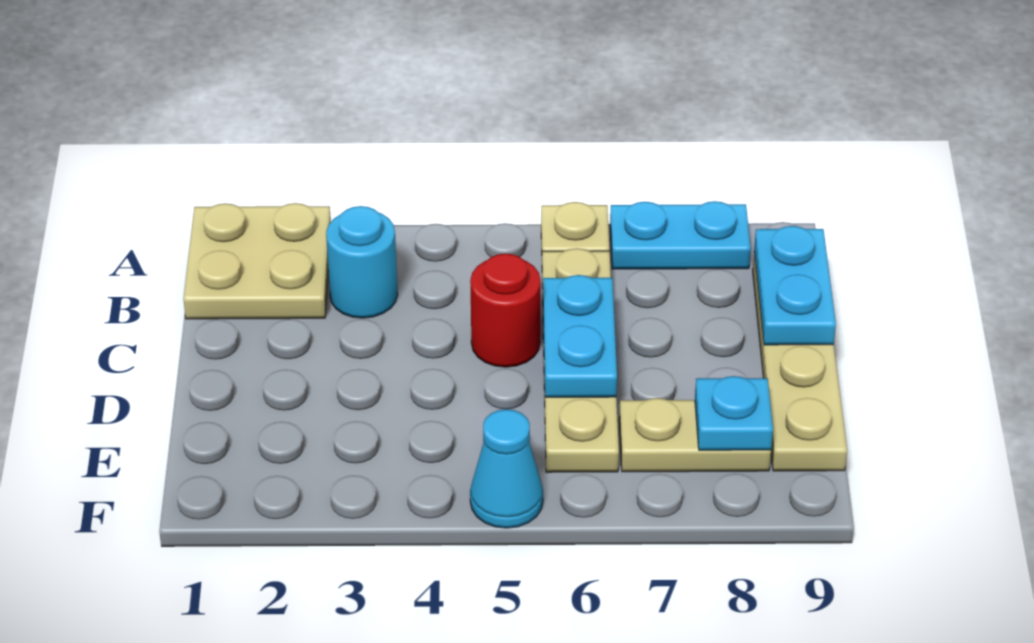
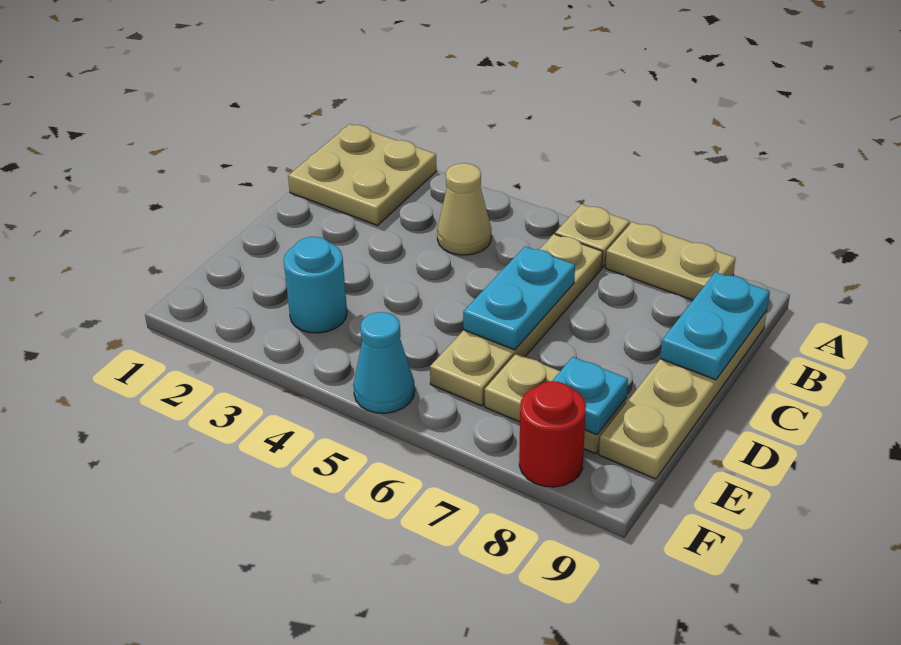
cyan 1x2 plate [610,201,751,269] -> tan 1x2 plate [606,222,736,300]
cyan 1x1 round brick [326,206,398,318] -> cyan 1x1 round brick moved to [284,237,347,333]
none -> tan 1x1 cone [437,163,491,255]
red 1x1 round brick [470,254,541,367] -> red 1x1 round brick moved to [519,381,586,487]

